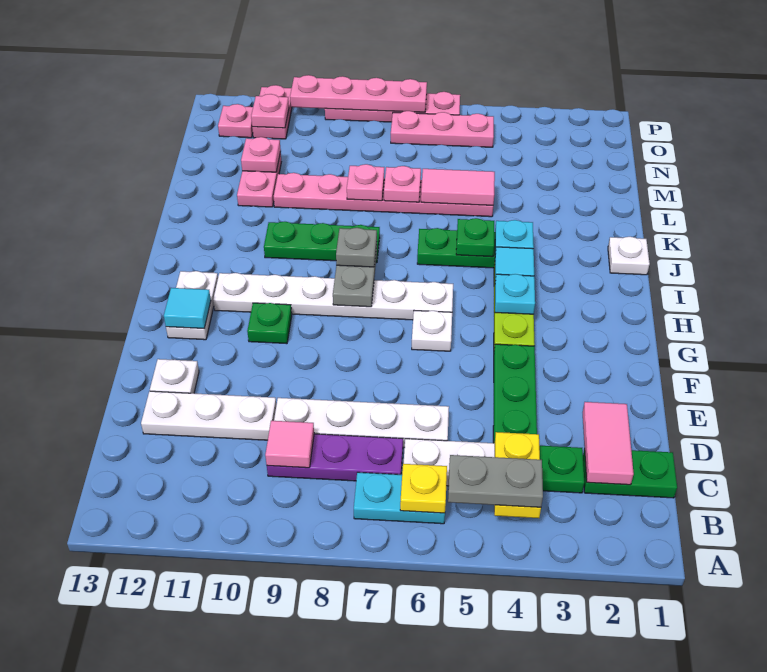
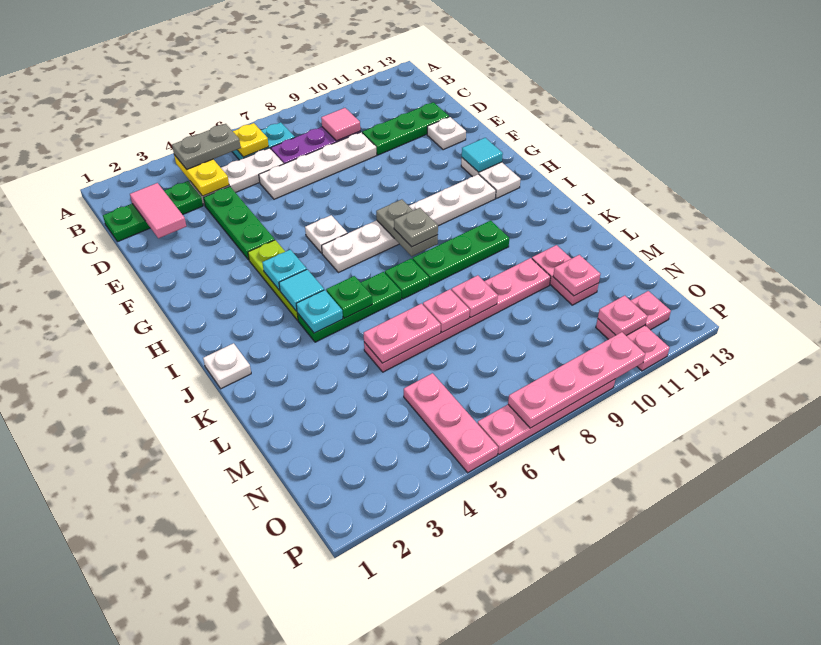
white 1x3 plate [141,391,276,440] -> green 1x3 plate [362,102,449,155]
green 1x1 plate [247,303,292,344] -> green 1x1 plate moved to [385,259,429,299]
pink 1x2 tile [421,169,495,205] -> pink 1x2 plate [364,304,441,363]
pink 1x3 plate [391,111,494,147] -> pink 1x3 plate turned to [404,373,498,473]

